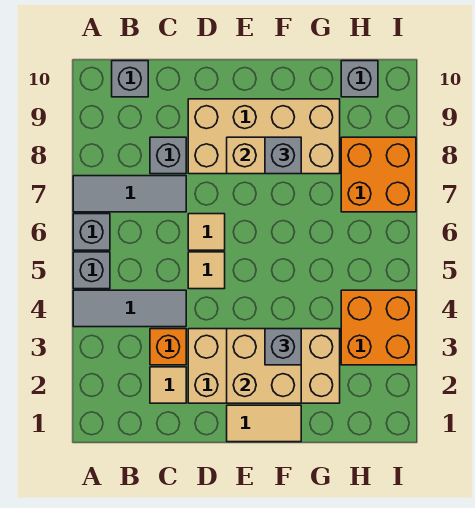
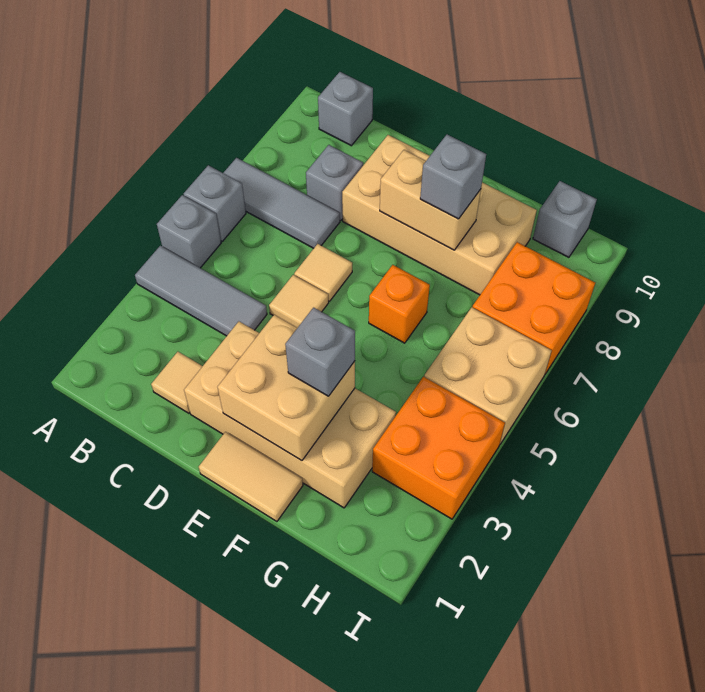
orange 1x1 brick [150,329,186,365] -> orange 1x1 brick moved to [369,265,430,343]
none -> tan 2x2 brick [424,307,552,444]

